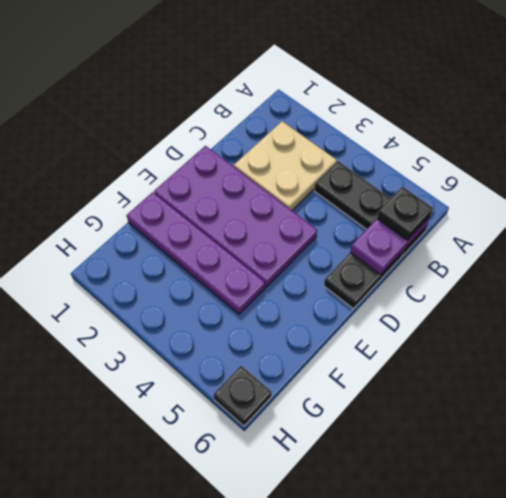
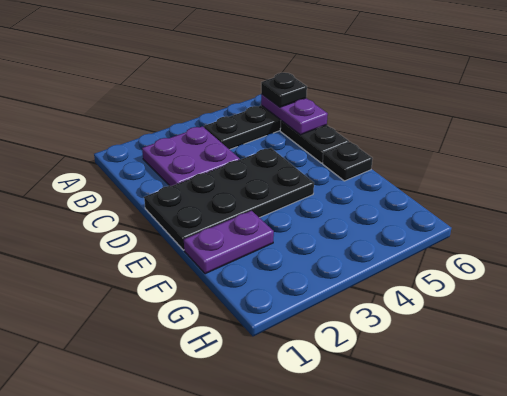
tan 2x2 plate [234,121,337,210] -> purple 2x2 plate [142,126,240,186]
purple 2x4 plate [154,146,317,287] -> black 2x4 plate [144,148,314,250]
purple 1x4 plate [127,192,265,314] -> purple 1x2 plate [184,211,274,274]
black 1x1 plate [213,366,271,426] -> black 1x1 plate moved to [323,142,373,181]

